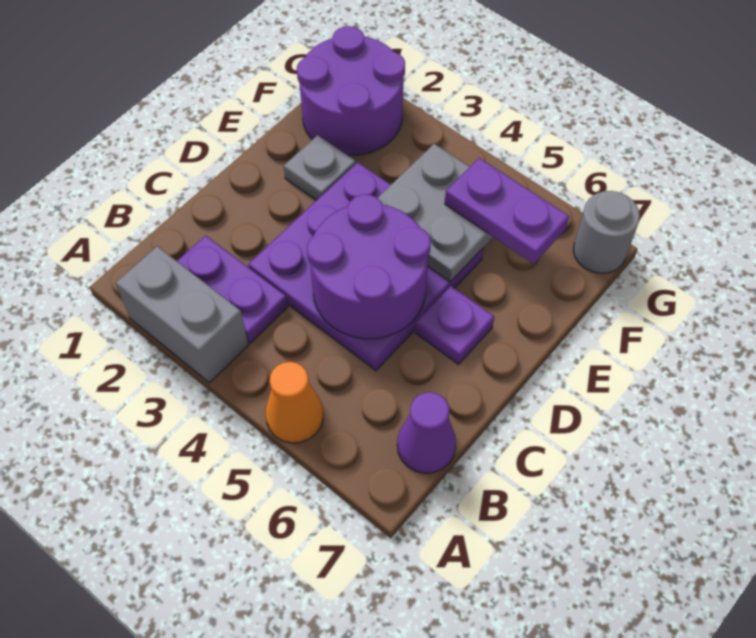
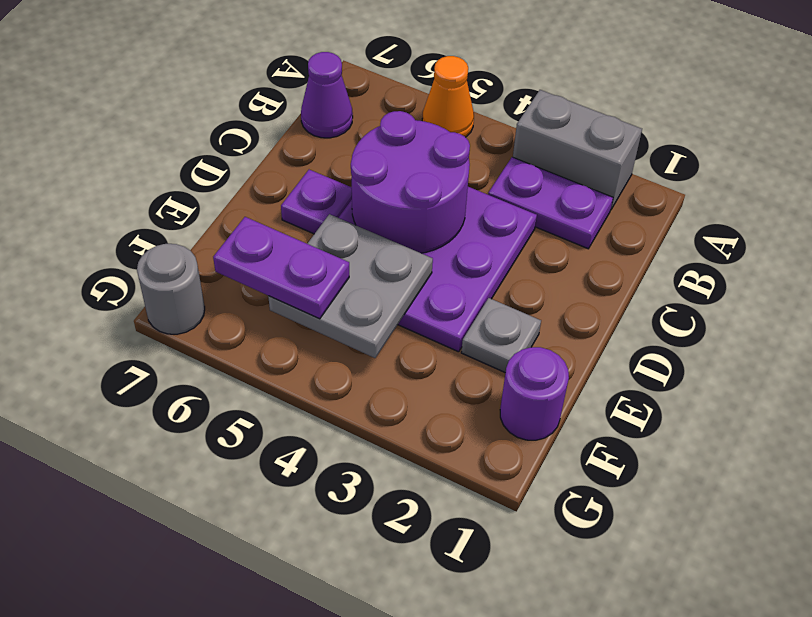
purple 2x2 round brick [297,26,405,155] -> purple 1x1 round brick [500,347,569,440]

